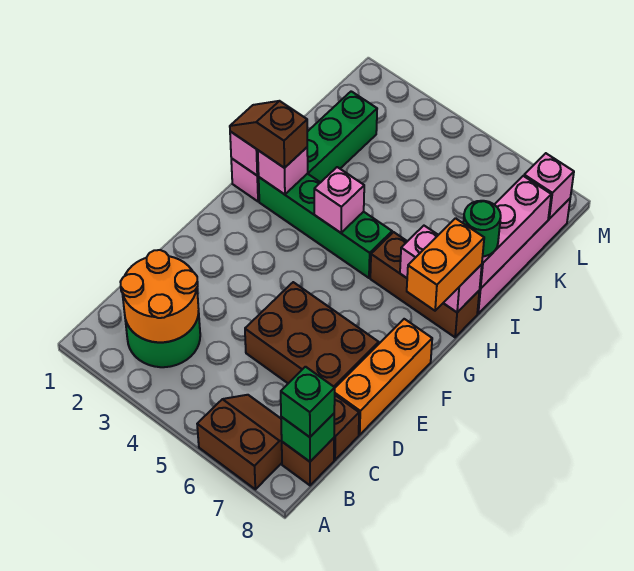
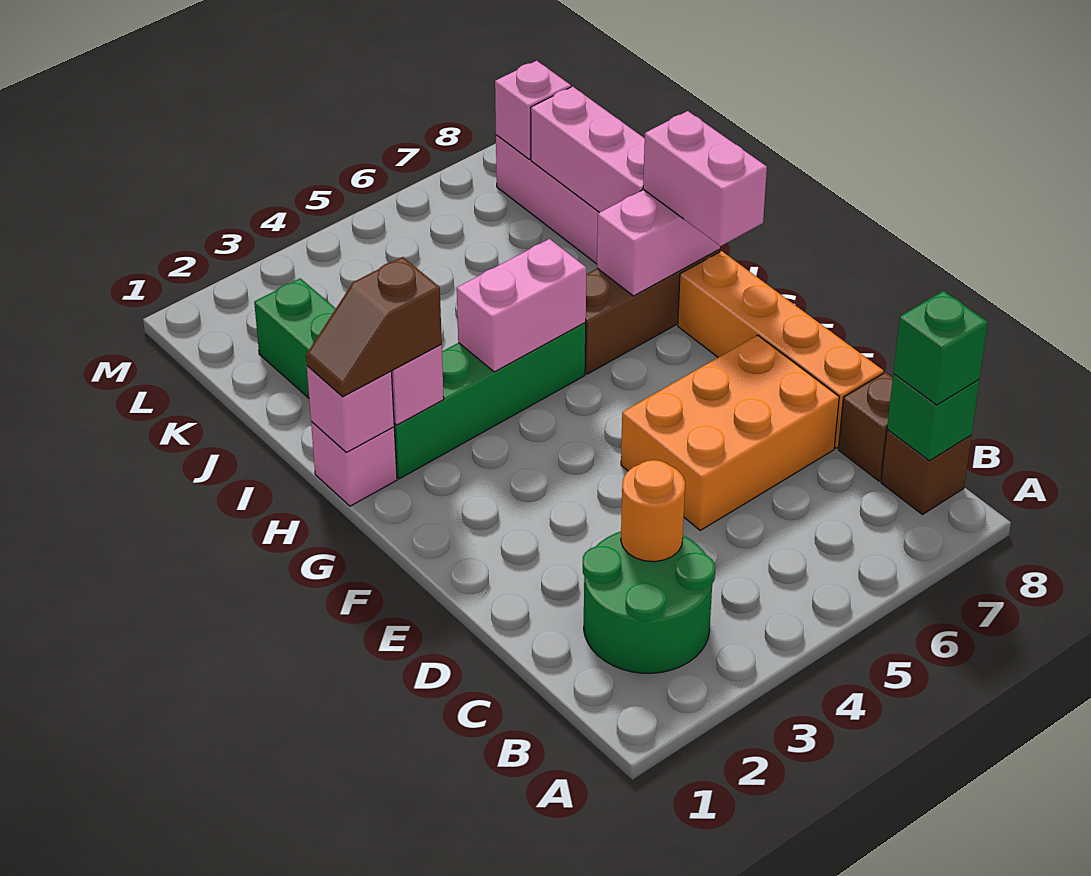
brown 2x2 slope [197,395,282,489] -> none
orange 2x2 round brick [120,250,199,342] -> orange 1x1 round brick [621,460,685,562]
brown 2x3 brick [245,282,379,387] -> orange 2x3 brick [621,335,839,530]
orange 1x3 brick [335,319,432,435] -> orange 1x4 brick [678,251,883,448]
orange 1x2 brick [407,218,484,311] -> pink 1x2 brick [643,111,767,246]
pink 1x1 brick [314,167,364,233] -> pink 1x2 brick [457,239,586,372]
green 1x1 round brick [463,201,501,256] -> none

